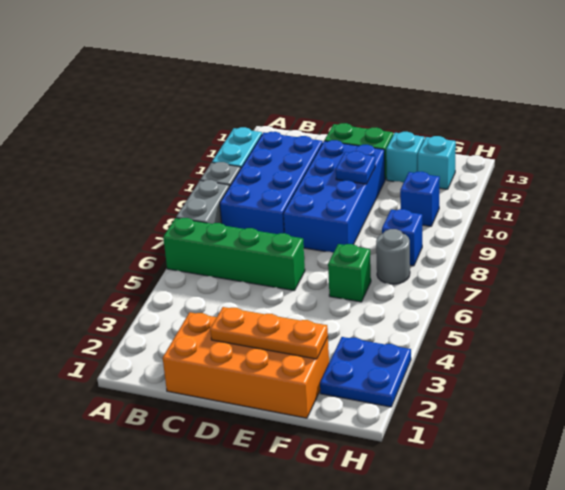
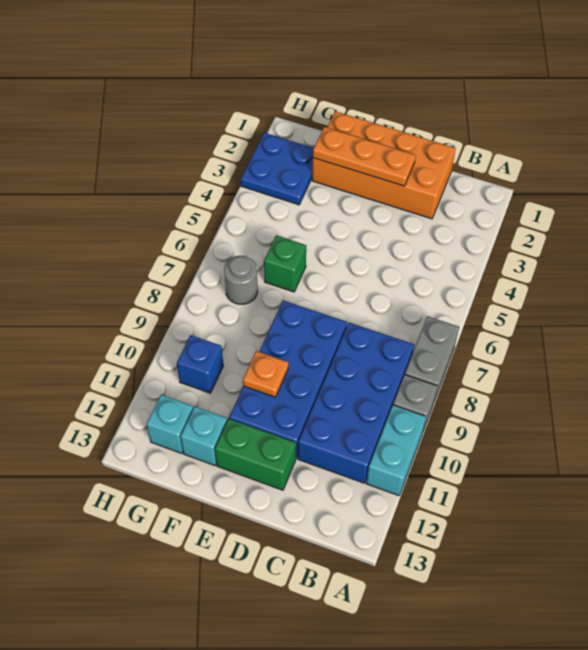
green 1x4 brick [163,218,305,291] -> none
blue 1x1 plate [336,151,375,184] -> orange 1x1 plate [243,351,288,397]
blue 1x1 brick [382,209,422,266] -> none

